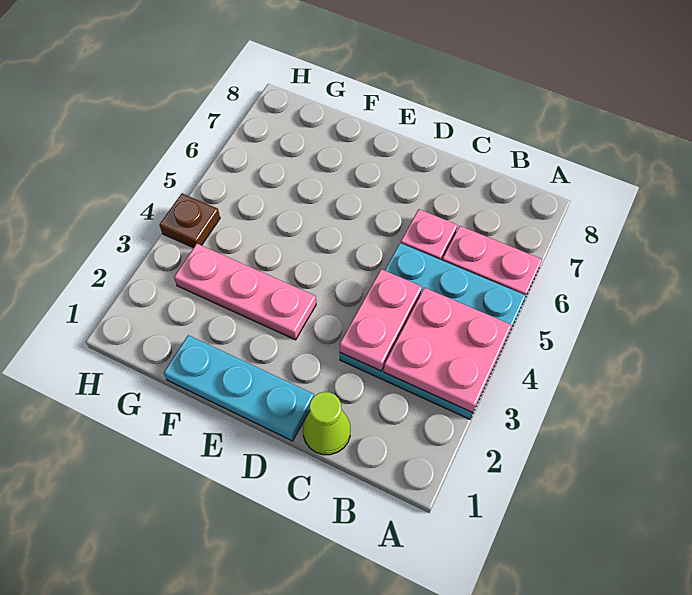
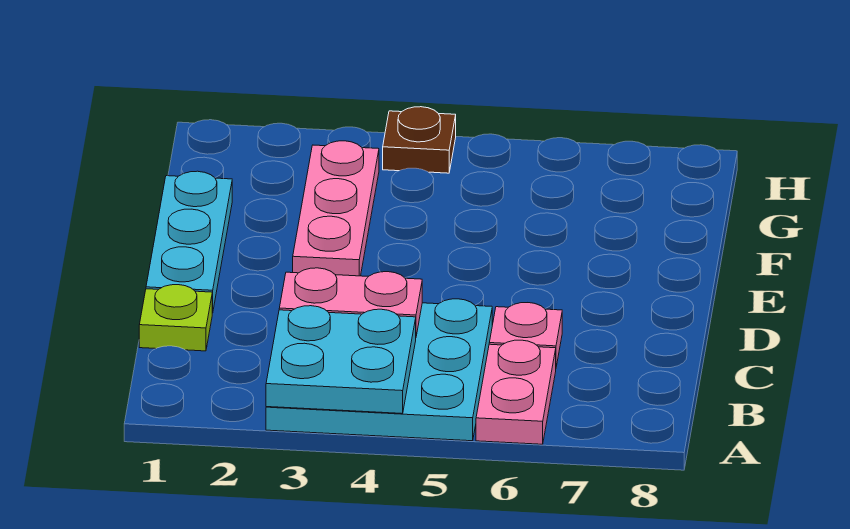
pink 2x2 plate [384,288,512,413] -> cyan 2x2 plate [266,306,416,414]
lime 1x1 cone [303,392,350,455] -> lime 1x1 plate [139,285,212,351]

